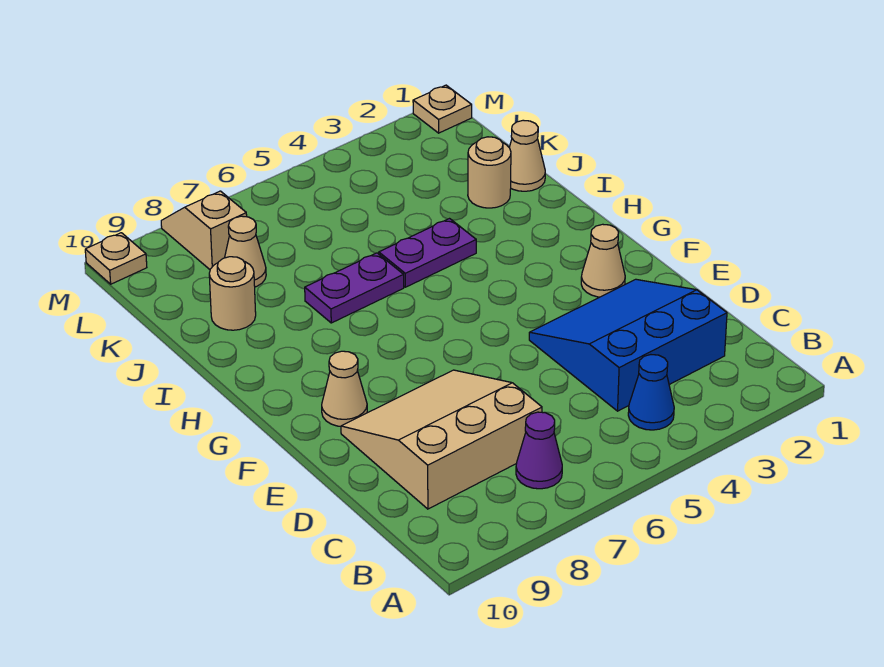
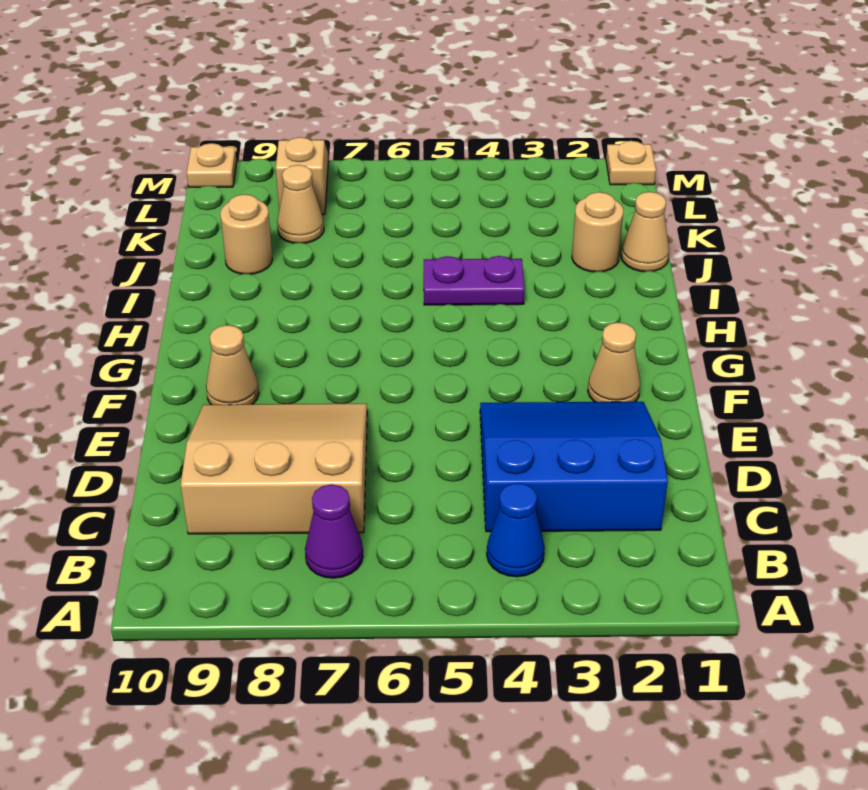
purple 1x2 plate [305,253,404,323] -> none

